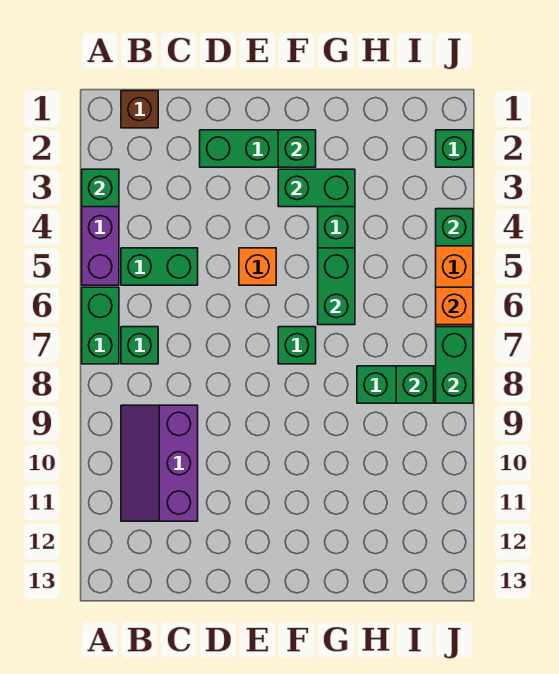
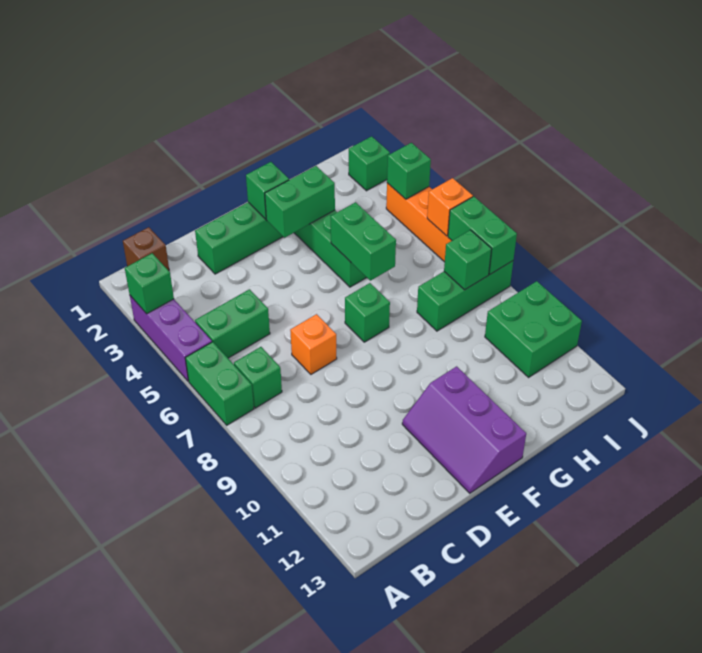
purple 2x3 slope [121,405,198,521] -> purple 2x3 slope moved to [402,366,526,493]
orange 1x1 brick [239,248,276,285] -> orange 1x1 brick moved to [290,314,337,374]
none -> green 2x2 brick [485,281,582,377]

